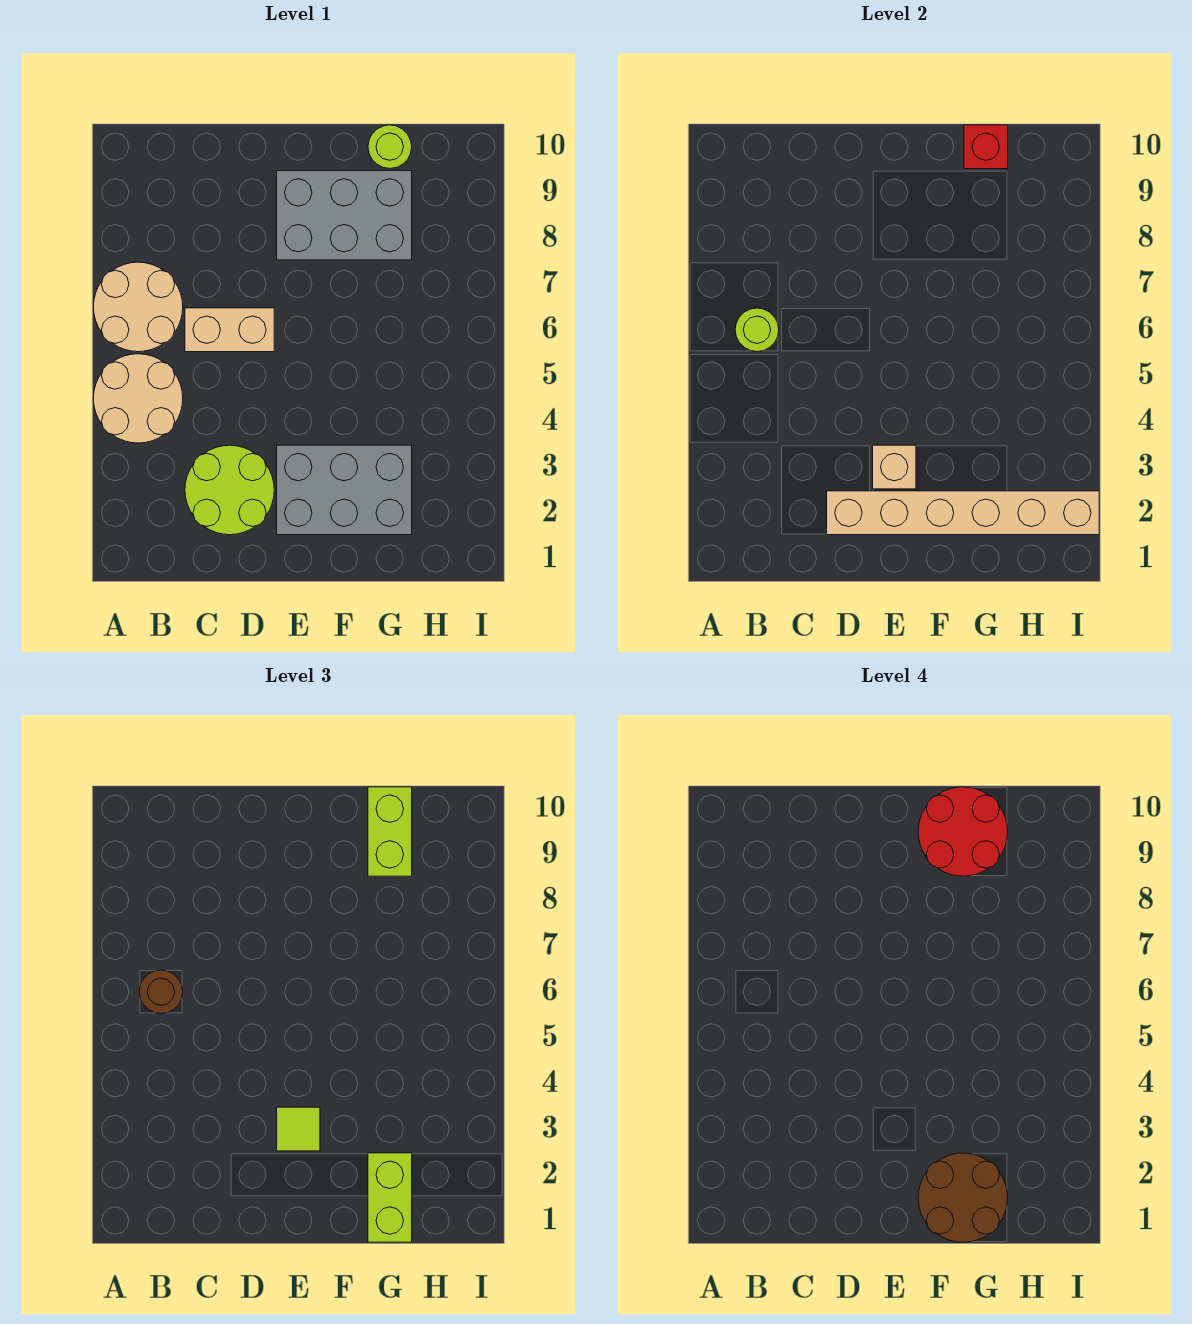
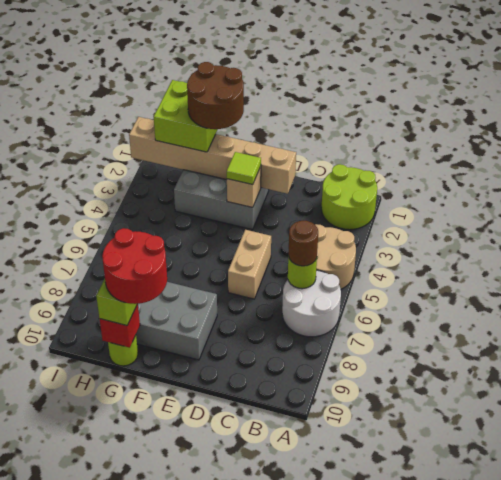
tan 2x2 round brick [93,262,183,352] -> white 2x2 round brick [282,270,341,337]
lime 2x2 round brick [185,445,274,535] -> lime 2x2 round brick moved to [321,164,377,230]
tan 1x2 brick [185,308,274,352] -> tan 1x2 brick turned to [228,230,271,299]
lime 1x2 brick [368,1153,412,1242] -> lime 2x2 brick [154,80,218,152]

